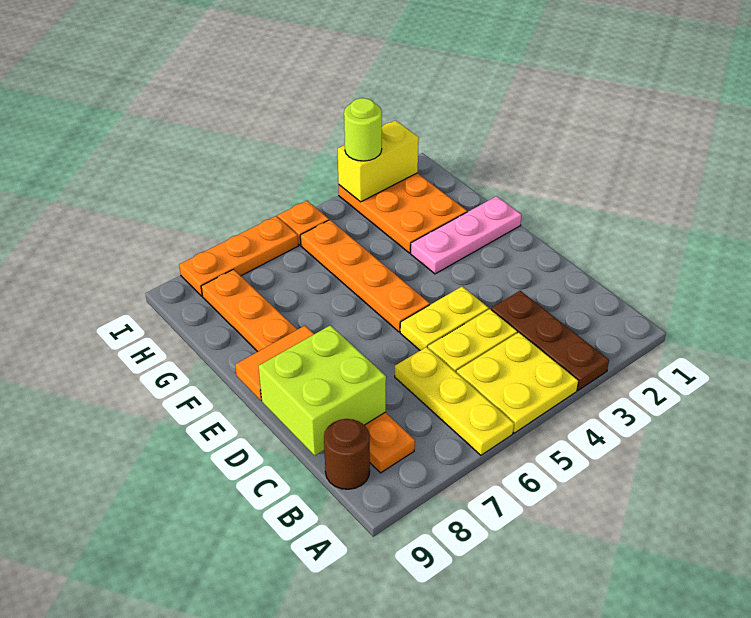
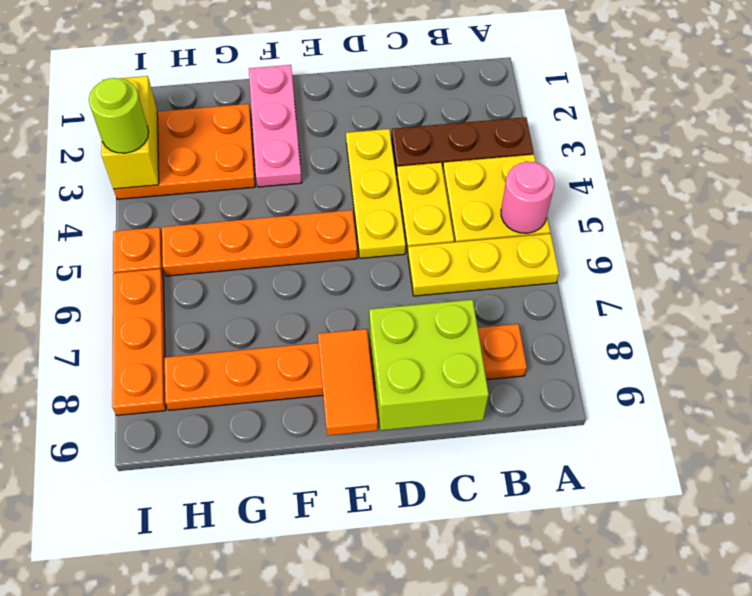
none -> pink 1x1 round brick [501,162,554,233]
brown 1x1 round brick [324,419,370,489] -> none
yellow 1x2 plate [400,287,489,350] -> yellow 1x3 plate [346,129,406,258]

